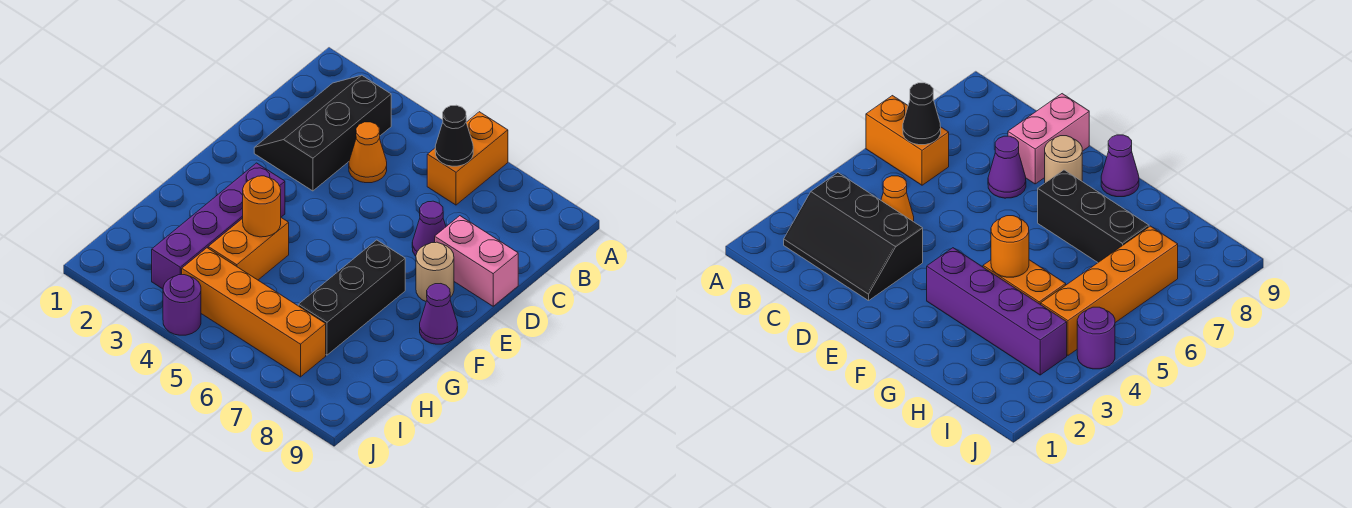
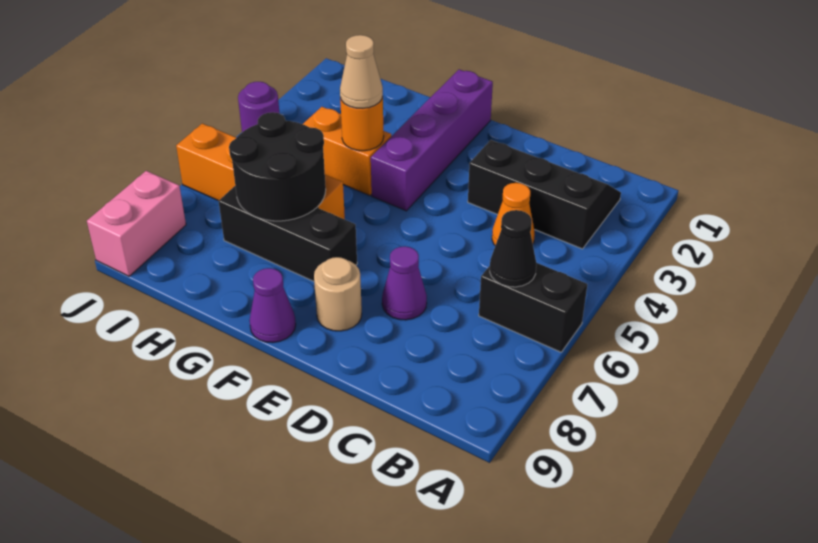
orange 1x2 brick [427,112,508,205] -> black 1x2 brick [479,263,587,352]
pink 1x2 brick [435,216,518,306] -> pink 1x2 brick moved to [87,171,186,276]
purple 1x4 brick [152,163,285,289] -> purple 1x4 brick turned to [371,69,493,211]
none -> tan 1x1 cone [340,35,383,108]
none -> black 2x2 round brick [229,112,326,221]
orange 1x4 brick [182,248,326,377] -> orange 1x4 brick turned to [176,124,345,219]

